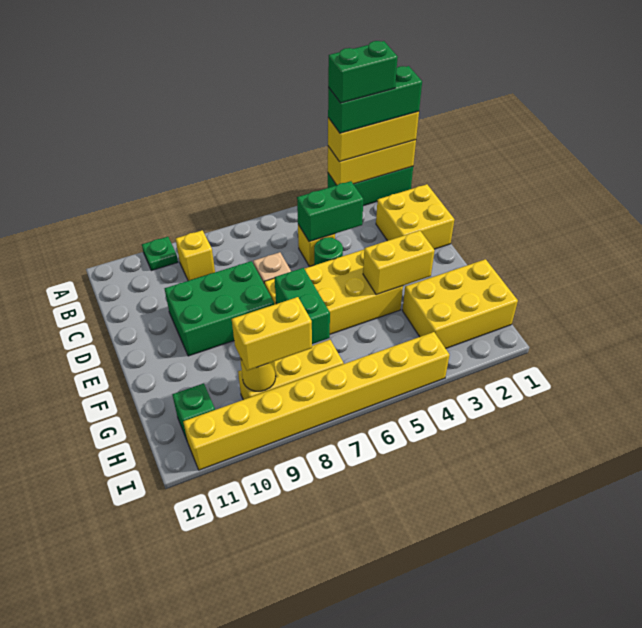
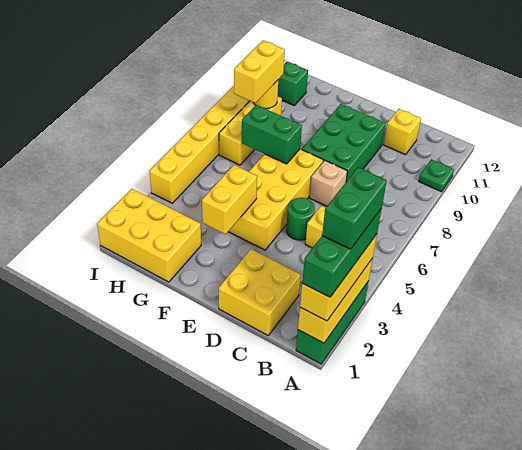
yellow 1x1 brick [176,230,215,281] -> yellow 1x1 brick moved to [384,109,421,155]
green 1x2 brick [297,181,363,242] -> none
yellow 2x3 brick [402,259,518,349] -> yellow 2x3 brick turned to [97,189,201,282]

